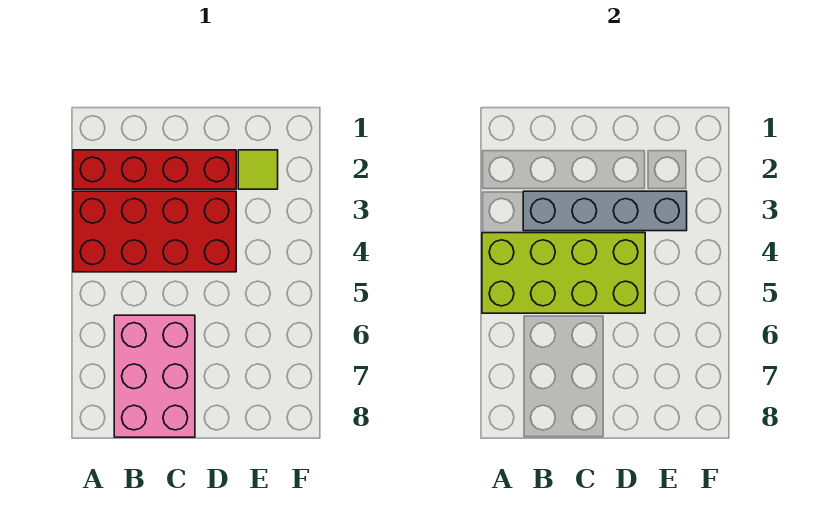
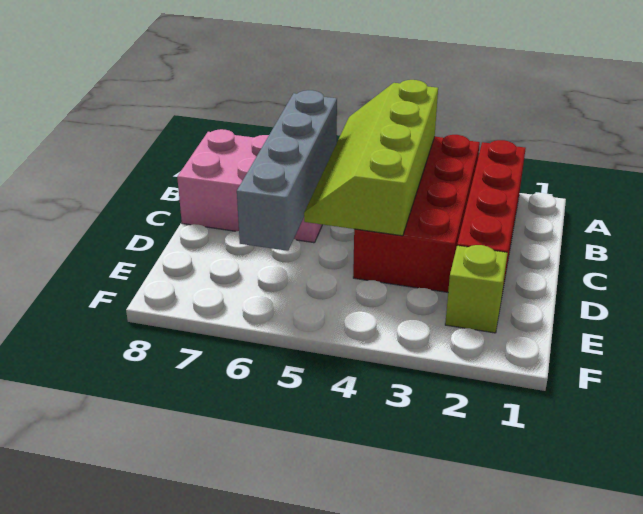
lime 2x4 brick [482,233,645,313] -> lime 2x4 slope [304,80,438,236]
grey 1x4 brick [523,191,687,231] -> grey 1x4 brick moved to [237,90,337,251]
lime 1x1 tile [238,150,278,189] -> lime 1x1 brick [445,245,508,333]

